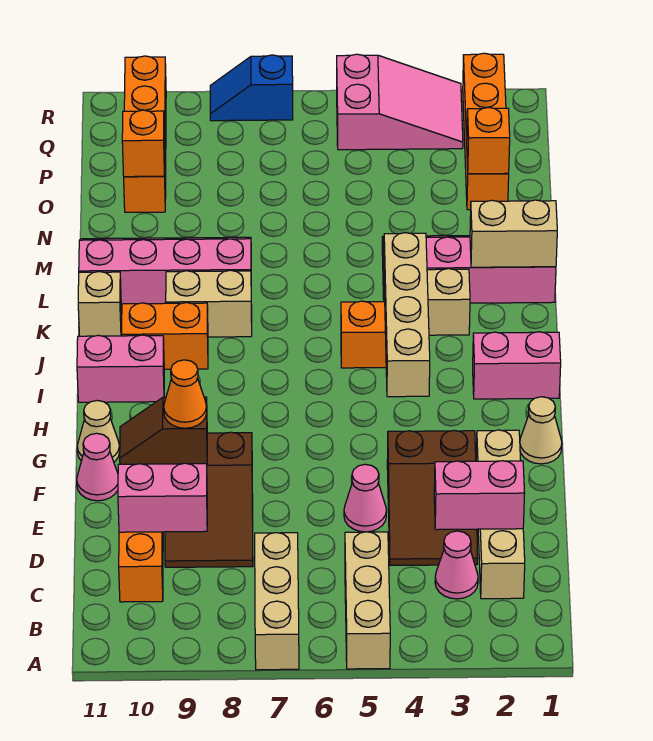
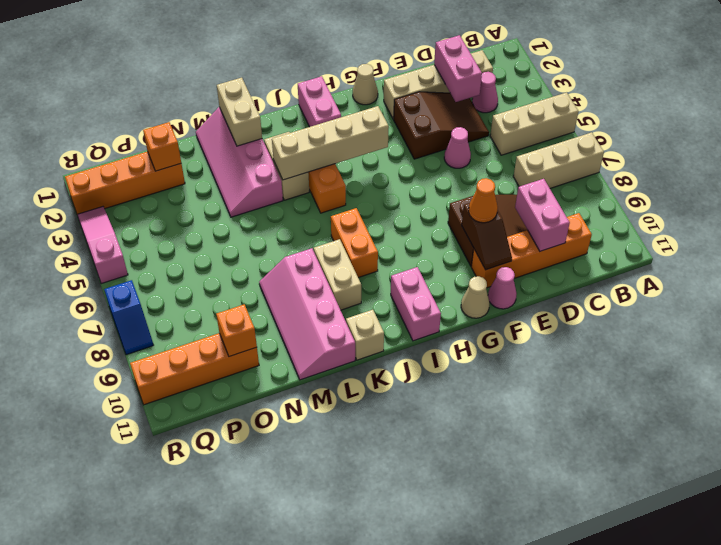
orange 1x2 brick [122,303,208,369] -> orange 1x2 brick moved to [330,208,378,278]
pink 2x3 slope [337,54,463,150] -> pink 1x3 slope [77,207,128,284]

